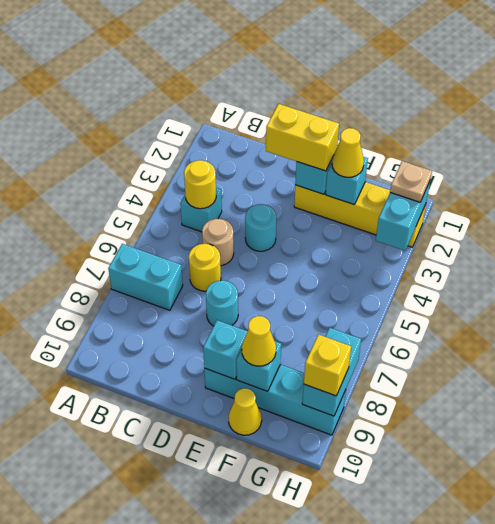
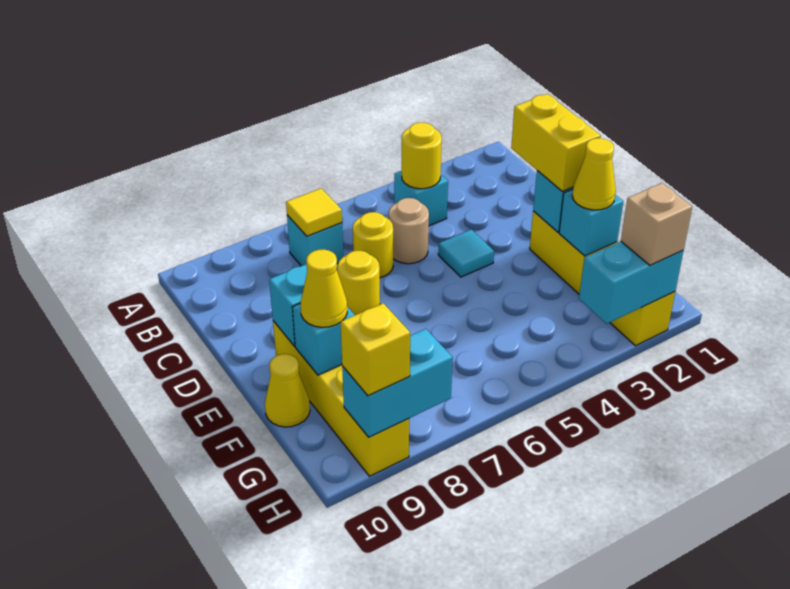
cyan 1x2 brick [108,244,183,310] -> cyan 1x1 brick [287,215,343,266]
none -> yellow 1x1 tile [286,188,342,236]
cyan 1x1 round brick [245,204,276,251] -> cyan 1x1 tile [438,230,494,277]
cyan 1x1 round brick [206,280,238,326] -> yellow 1x1 round brick [338,251,380,315]
cyan 1x4 brick [204,364,346,435] -> yellow 1x4 brick [273,321,409,476]
tan 1x1 plate [390,161,432,202] -> tan 1x1 brick [621,183,692,265]

